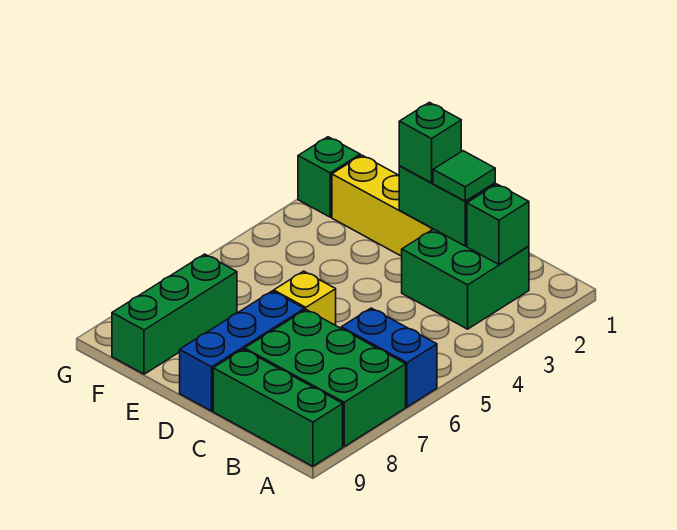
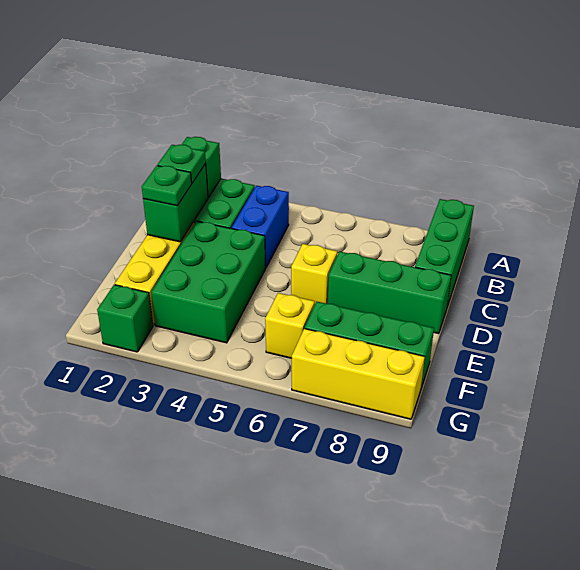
blue 1x2 brick [341,308,437,407] -> blue 1x2 brick moved to [232,186,289,268]
green 2x3 brick [245,310,406,446] -> green 2x3 brick moved to [151,221,265,343]
green 1x1 tile [433,151,495,201] -> green 1x1 plate [158,145,206,183]
green 1x1 brick [399,102,461,183] -> green 1x1 plate [142,166,192,206]
blue 1x3 brick [180,291,304,411] -> green 1x3 brick [328,251,451,334]
none -> yellow 1x1 brick [265,293,315,358]
none -> yellow 1x3 brick [292,328,425,419]

